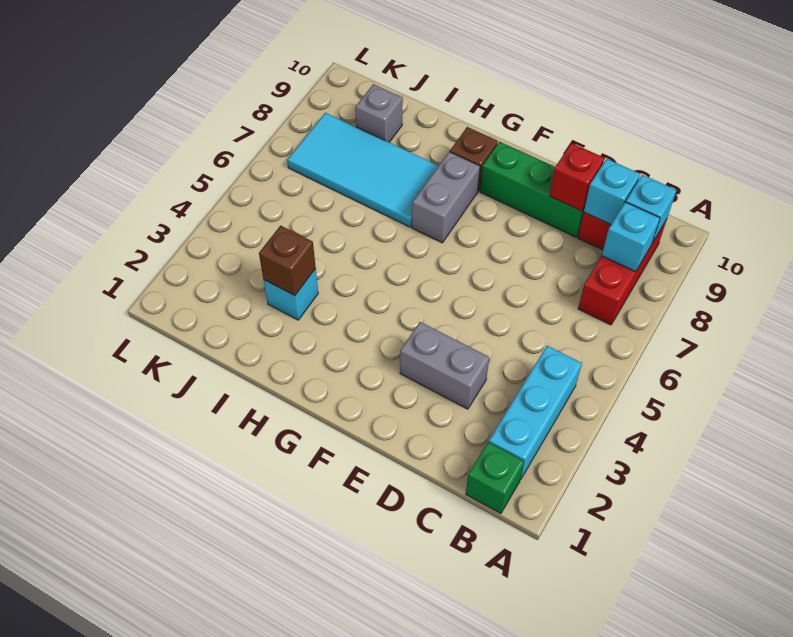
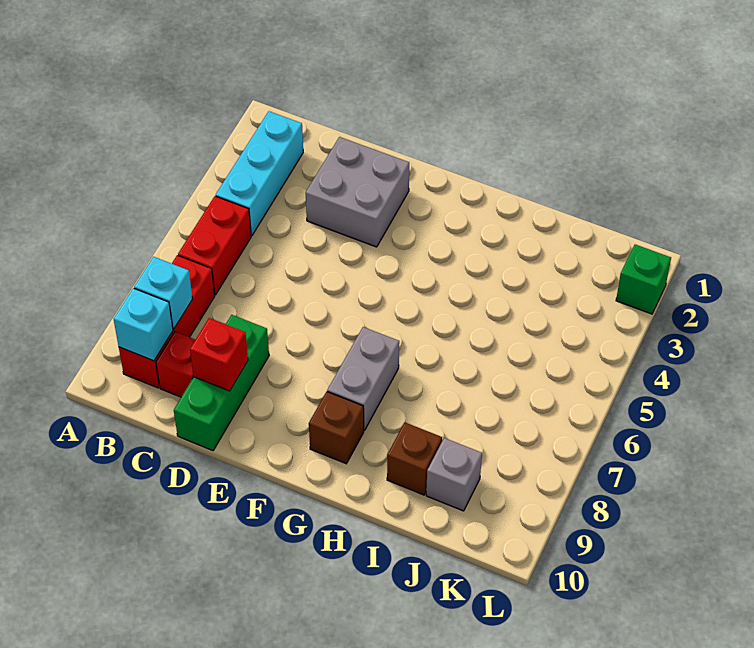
green 1x1 brick [466,442,524,514] -> green 1x1 brick moved to [616,244,671,314]
none -> red 1x2 brick [178,196,251,295]
cyan 1x1 brick [584,159,640,225] -> none
grey 1x2 brick [400,322,489,409] -> grey 2x2 brick [306,137,409,247]
green 1x3 brick [480,142,584,237] -> green 1x3 brick turned to [174,315,269,451]
cyan 2x4 tile [287,113,438,227] -> none
cyan 1x1 brick [264,269,318,320] -> none
brown 1x1 brick [259,226,316,296] -> brown 1x1 brick moved to [387,422,442,495]

